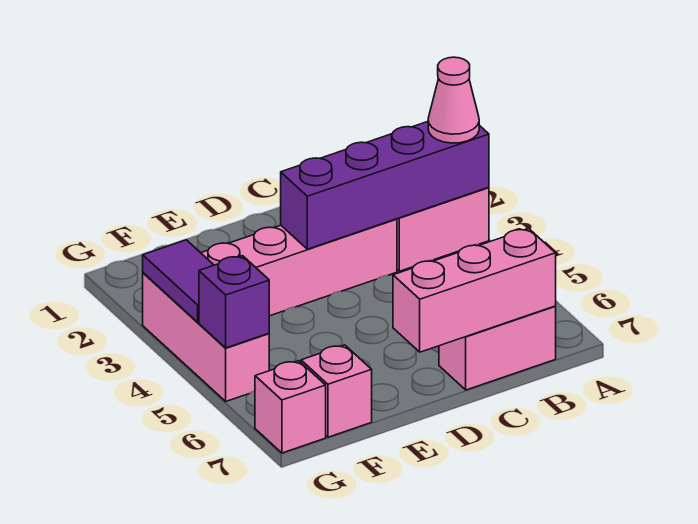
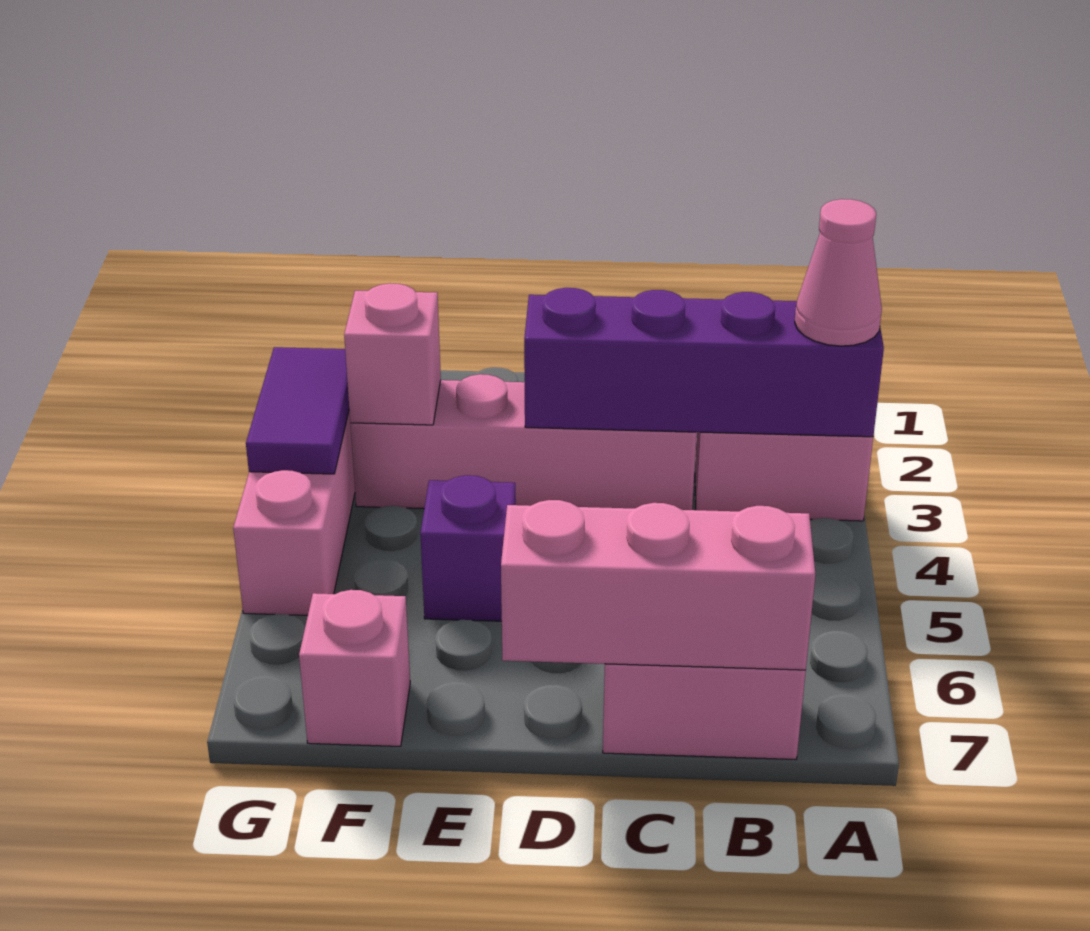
purple 1x1 brick [199,256,269,348] -> purple 1x1 brick moved to [420,475,516,621]
pink 1x1 brick [255,361,326,453] -> pink 1x1 brick moved to [344,283,441,425]

